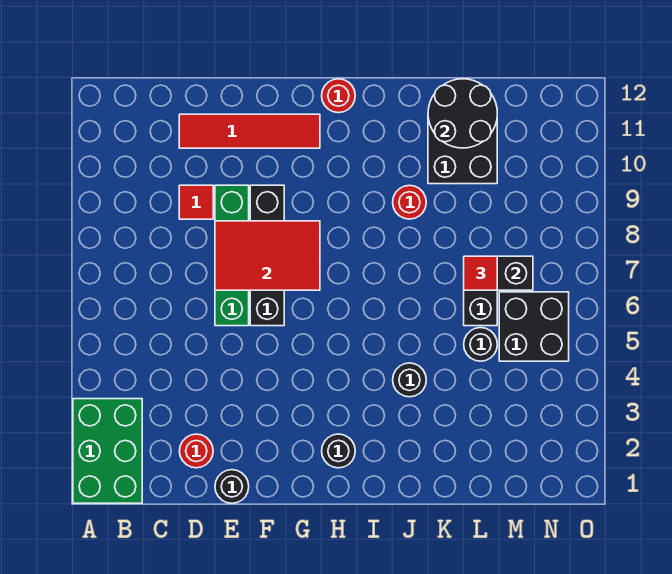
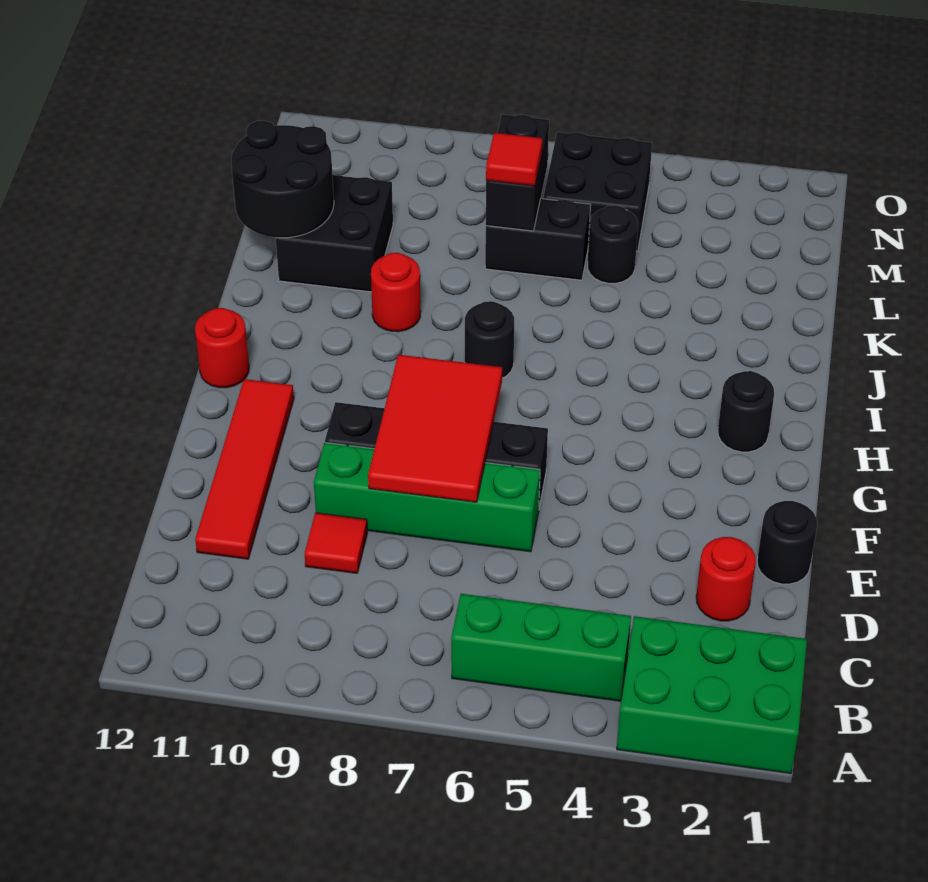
none -> green 1x3 brick [451,594,631,701]
black 1x1 round brick [393,363,426,397] -> black 1x1 round brick moved to [465,301,514,378]

